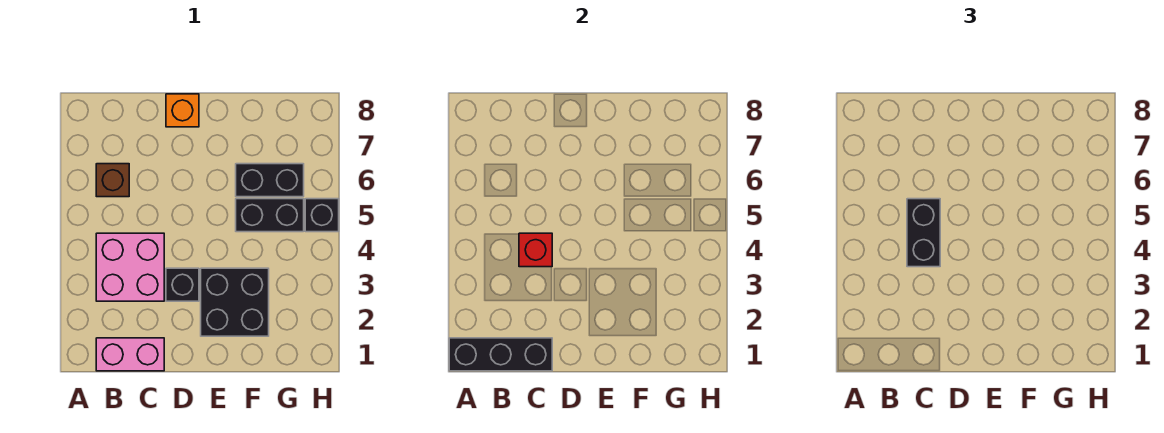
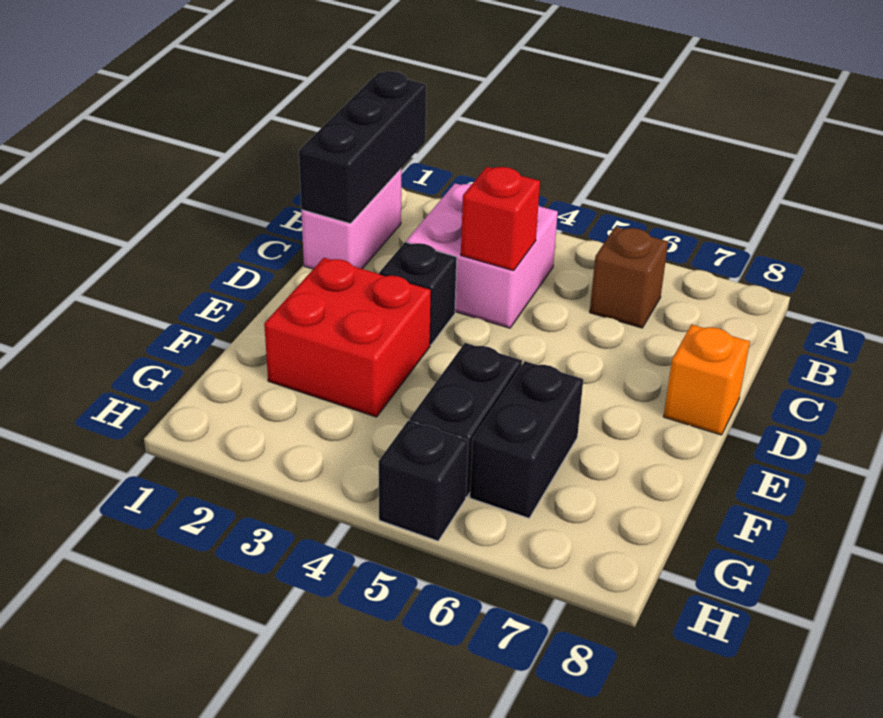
black 1x2 brick [907,199,940,267] -> none
black 2x2 brick [201,268,269,336] -> red 2x2 brick [264,258,431,417]

